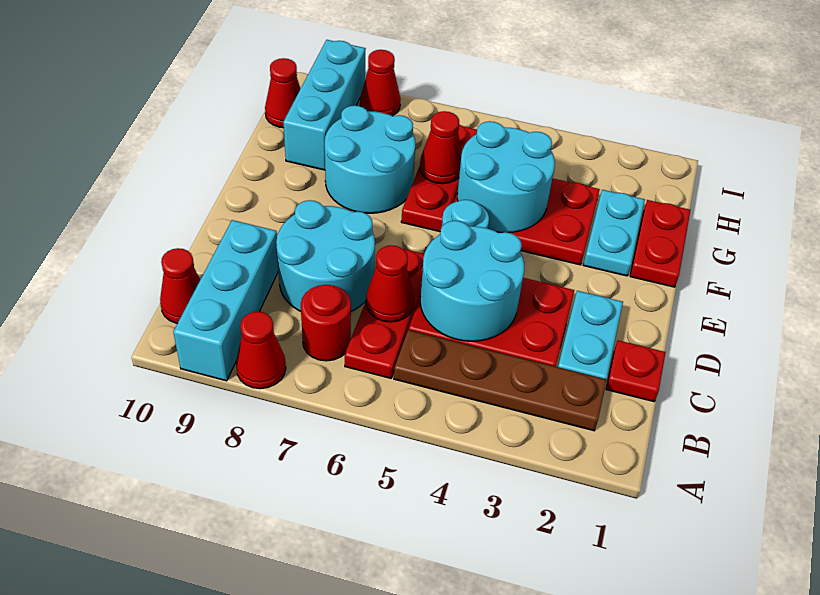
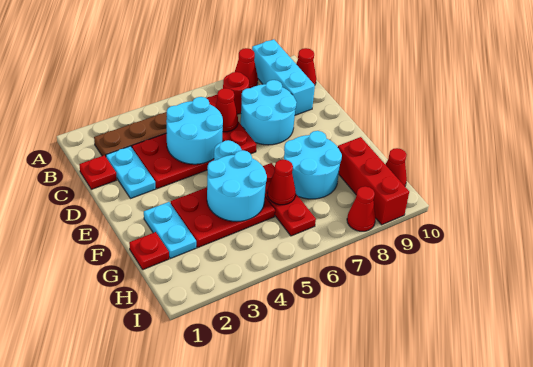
red 1x2 plate [630,200,690,287] -> red 1x1 plate [129,232,169,270]
cyan 1x3 brick [283,40,366,170] -> red 1x3 brick [338,137,409,225]

